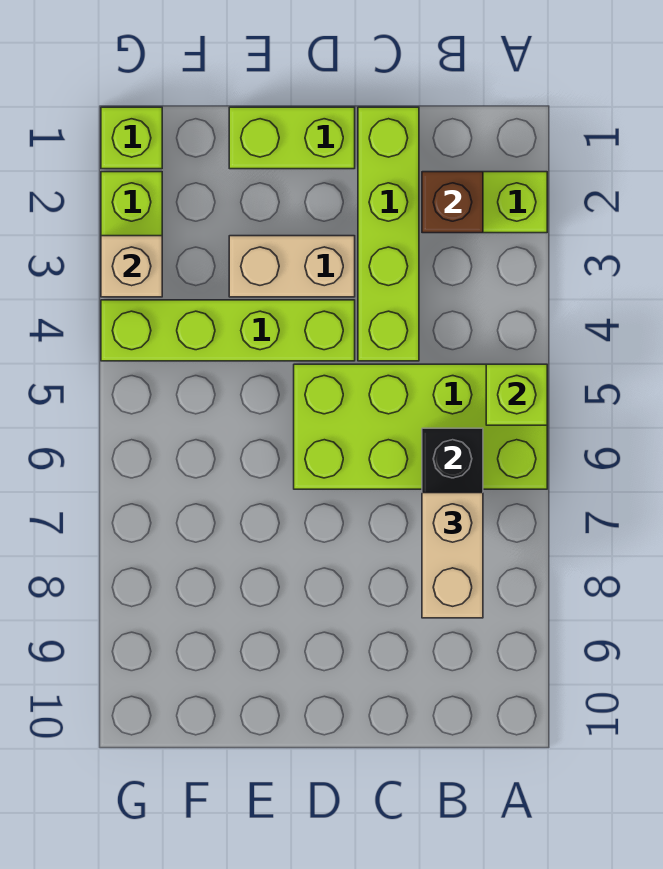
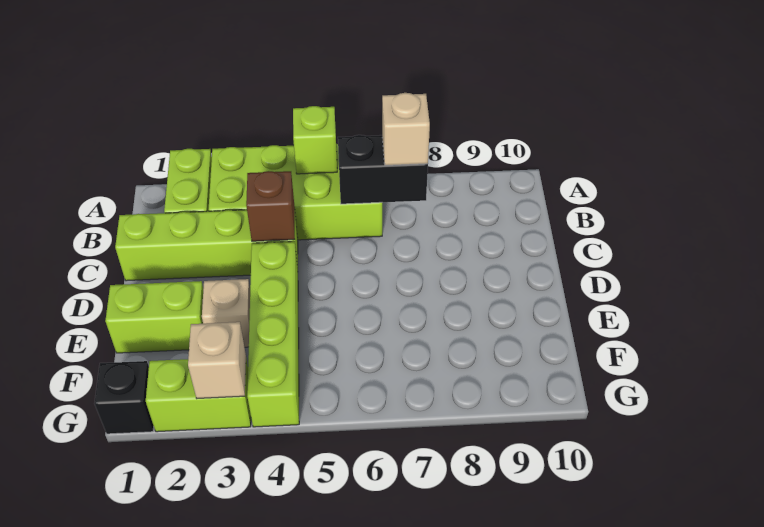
lime 2x4 brick [294,364,547,489] -> lime 2x4 brick turned to [209,144,382,240]
brown 1x1 brick [422,172,483,233] -> brown 1x1 brick moved to [246,171,295,241]
tan 1x2 brick [422,493,483,618] -> tan 1x1 brick [382,93,430,165]
lime 1x2 brick [229,107,355,169] -> lime 1x2 brick turned to [105,281,203,353]
tan 1x2 brick [229,236,355,297] -> tan 1x1 brick [202,279,250,347]
lime 1x1 brick [101,107,162,169] -> black 1x1 brick [94,361,154,434]

